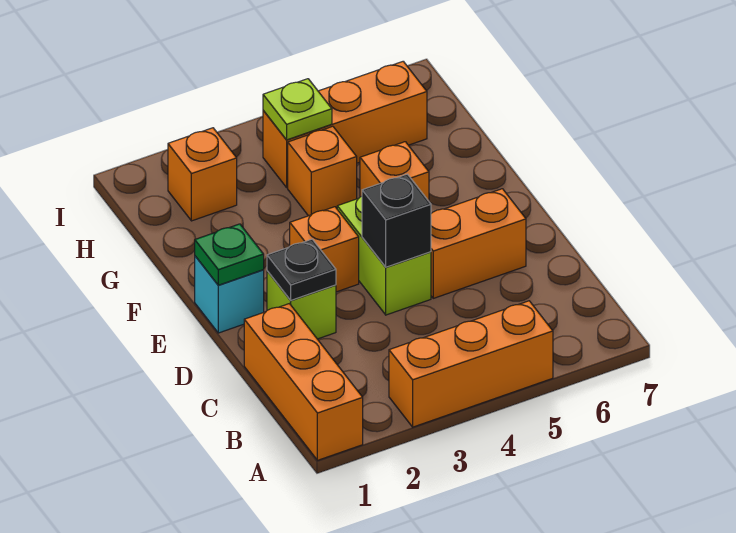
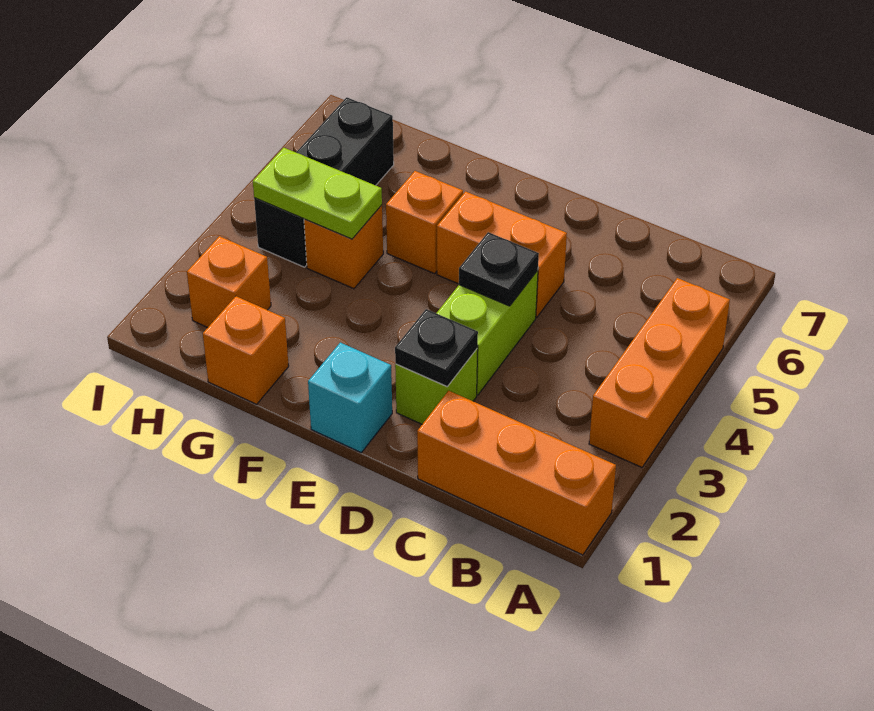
lime 1x2 brick [337,196,431,315] -> lime 1x2 brick turned to [437,270,538,395]
black 1x1 brick [362,174,431,267] -> black 1x1 plate [459,232,539,306]
orange 1x2 brick [431,189,526,298] -> orange 1x2 brick turned to [437,192,567,317]
green 1x1 plate [195,224,264,285] -> none
orange 1x1 brick [290,207,359,292] -> orange 1x1 brick moved to [203,296,289,404]
orange 1x3 brick [263,61,427,188] -> black 1x3 brick [254,97,394,267]
lime 1x1 plate [263,79,332,140] -> lime 1x2 plate [253,148,382,239]

